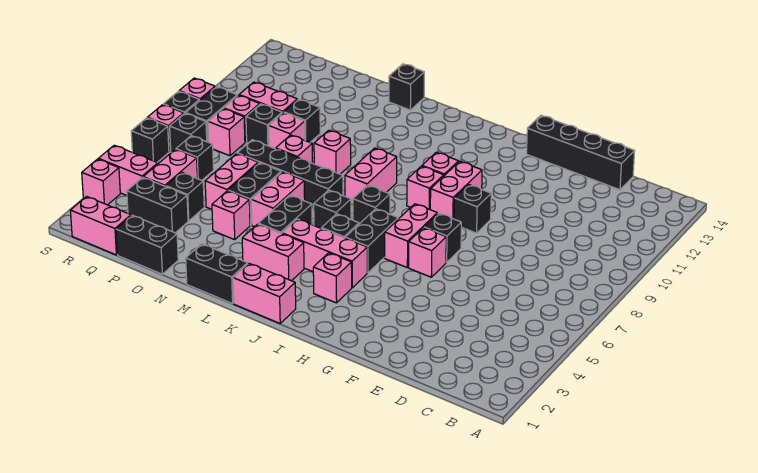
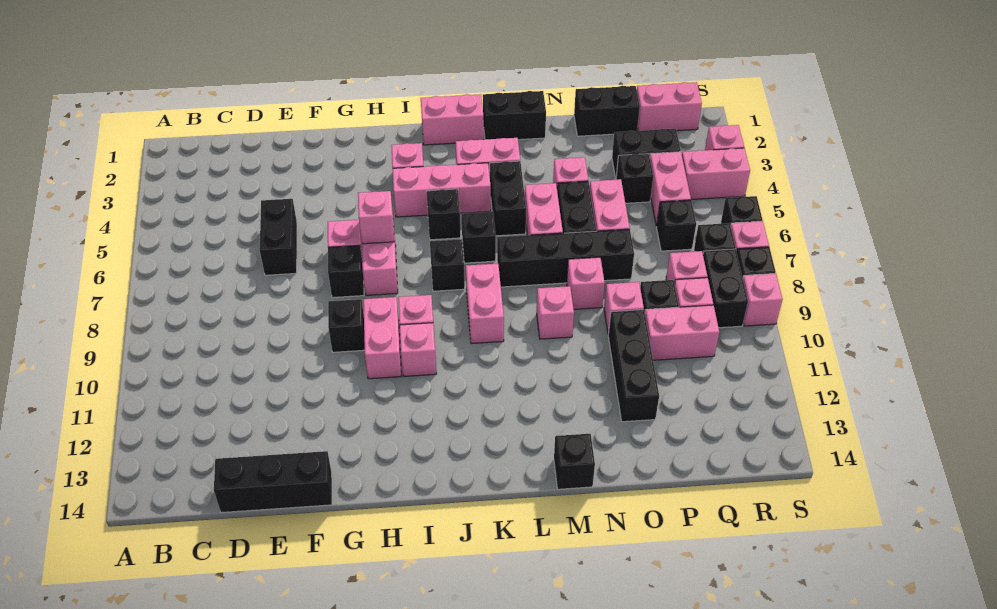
black 1x4 brick [527,116,635,190] -> black 1x3 brick [214,451,332,513]
none -> pink 1x1 brick [358,191,394,244]
black 1x2 brick [345,209,398,273] -> black 1x2 brick moved to [260,199,297,275]
black 1x1 brick [284,99,320,142] -> black 1x3 brick [608,310,659,422]

